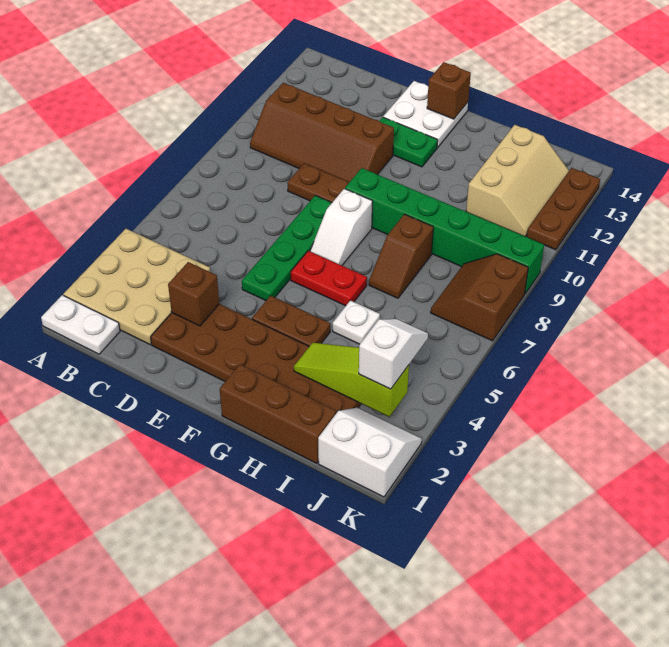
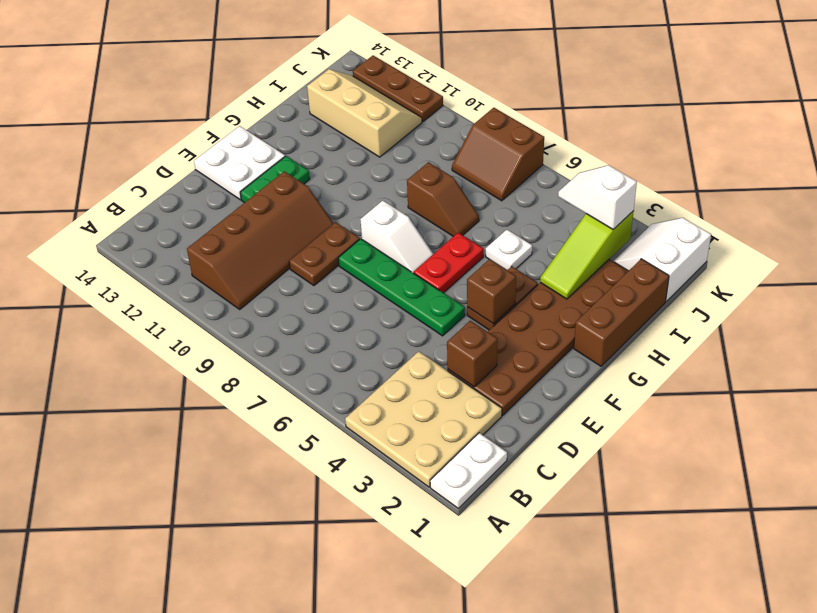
green 1x6 brick [345,168,544,294] -> none
brown 1x1 brick [427,62,471,119] -> brown 1x1 brick moved to [467,259,516,324]

